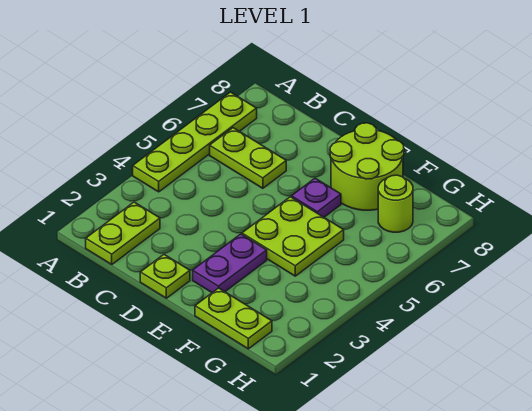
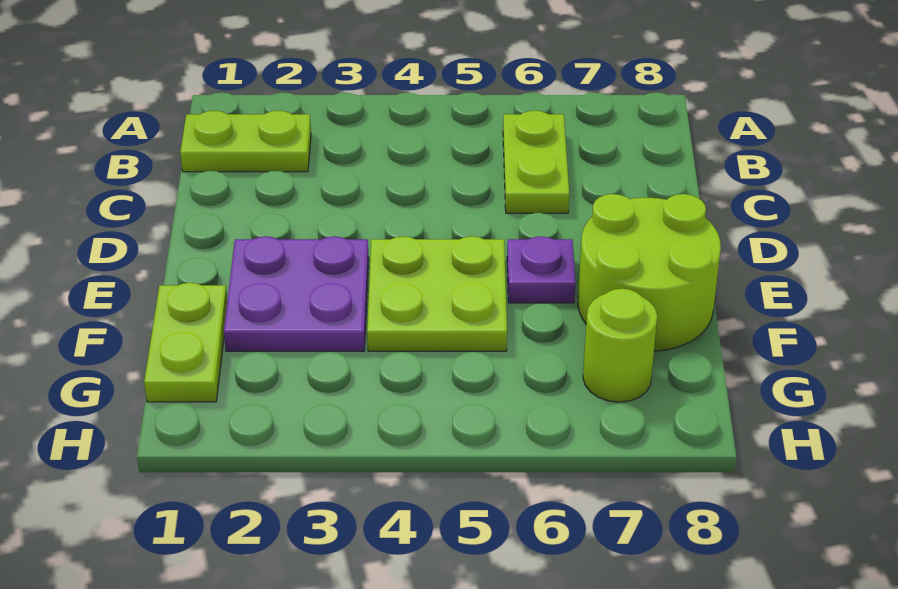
lime 1x4 plate [133,92,257,192] -> none
lime 1x1 plate [140,255,190,298] -> none
purple 1x2 plate [193,234,267,293] -> purple 2x2 plate [224,236,369,351]

